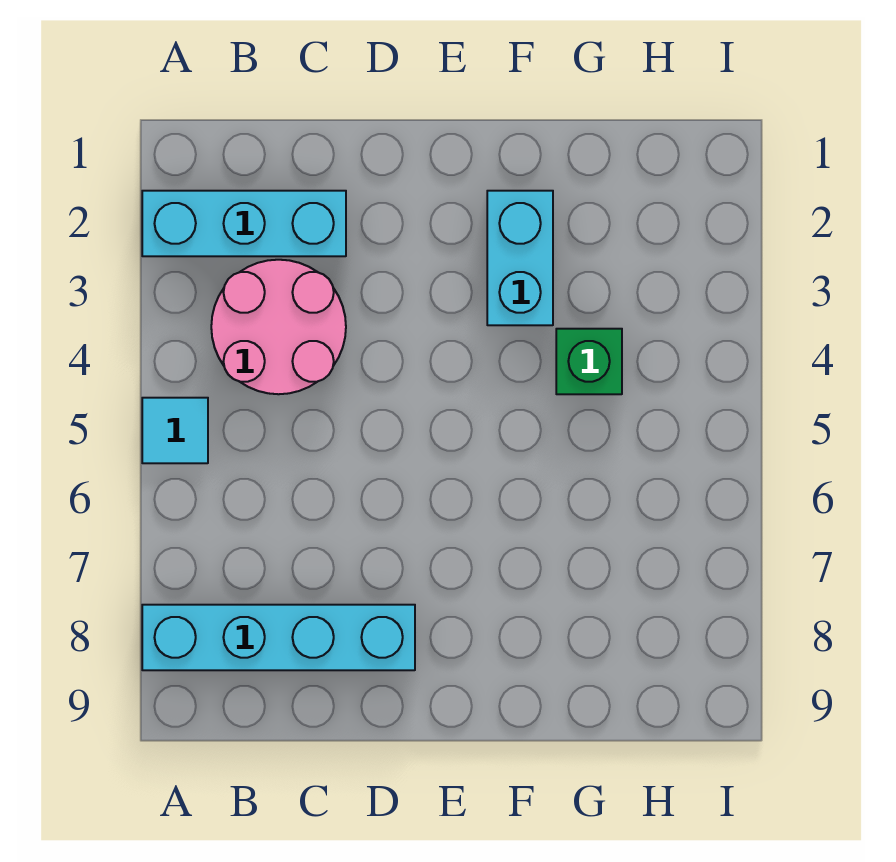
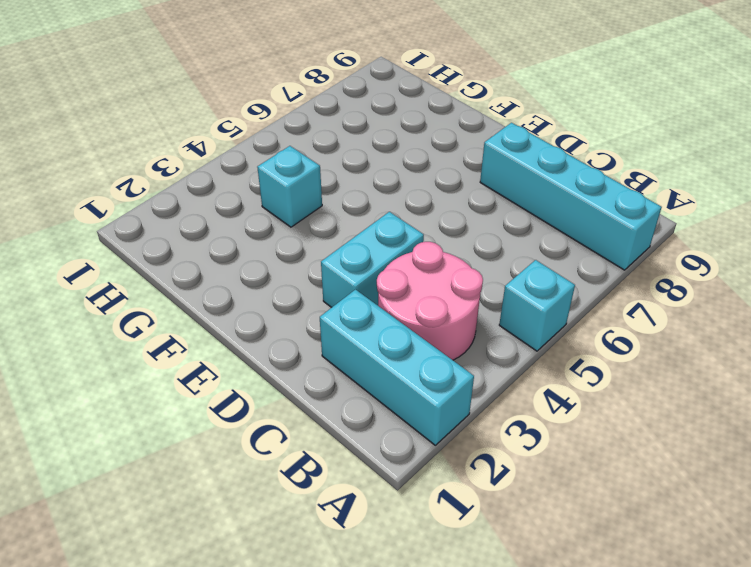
cyan 1x1 tile [142,398,208,463] -> cyan 1x1 brick [499,260,575,351]
cyan 1x2 brick [487,191,553,325] -> cyan 1x2 brick moved to [321,212,424,307]
green 1x1 brick [556,329,622,394] -> cyan 1x1 brick [257,146,322,227]

